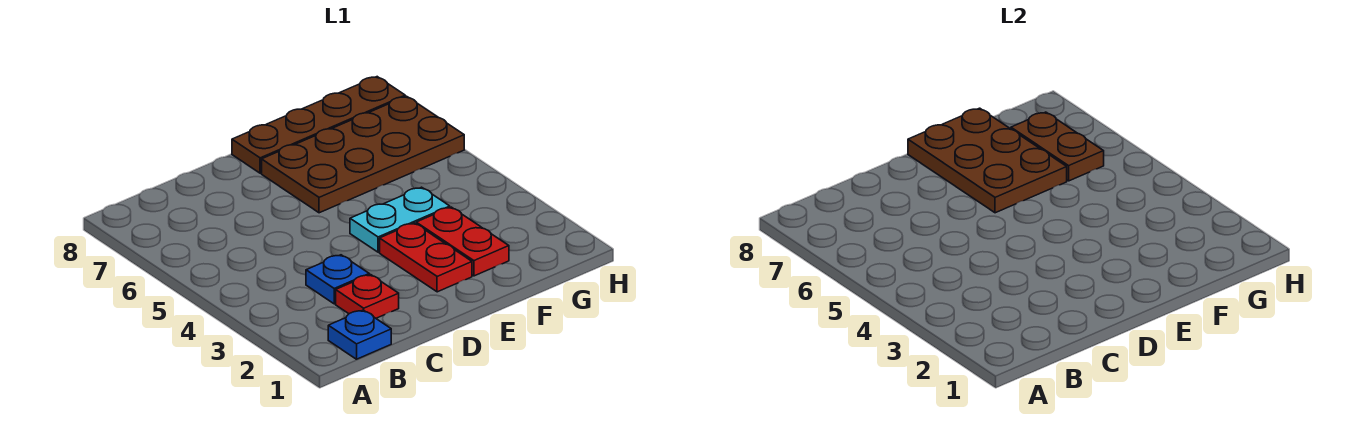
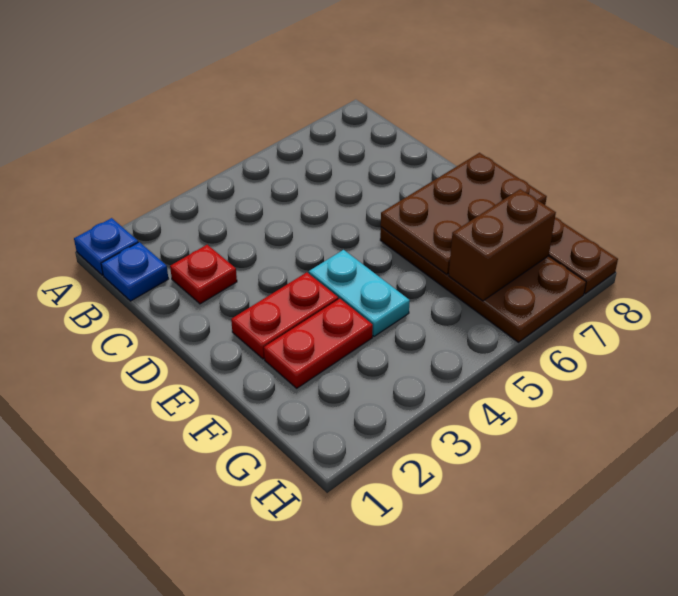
blue 1x1 plate [306,255,369,304] -> blue 1x1 plate moved to [74,218,138,275]
brown 1x2 plate [1011,112,1104,181] -> brown 1x2 brick [449,189,556,301]

